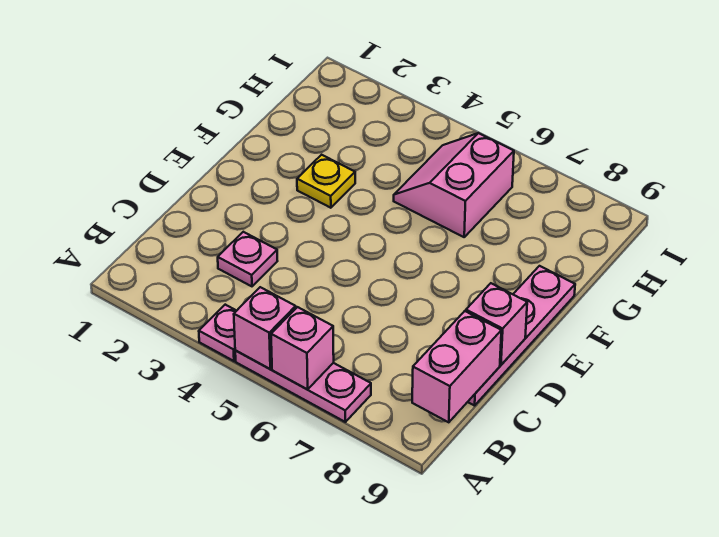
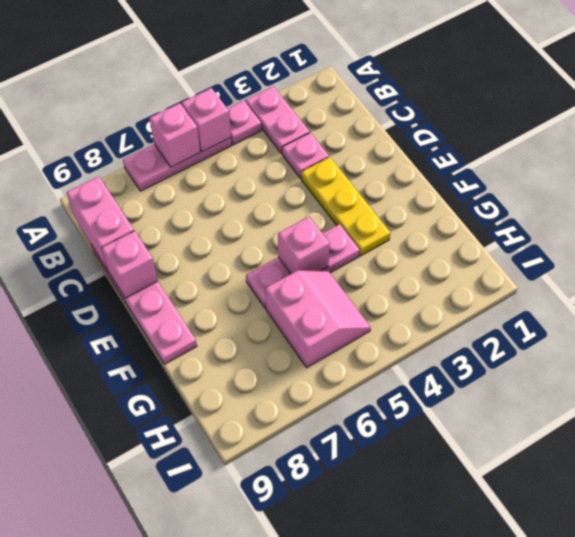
none -> pink 1x2 plate [245,86,310,154]
yellow 1x1 plate [297,155,355,208] -> yellow 1x3 plate [301,157,390,256]
none -> pink 1x3 plate [246,224,360,309]
none -> pink 1x1 brick [278,217,330,274]

